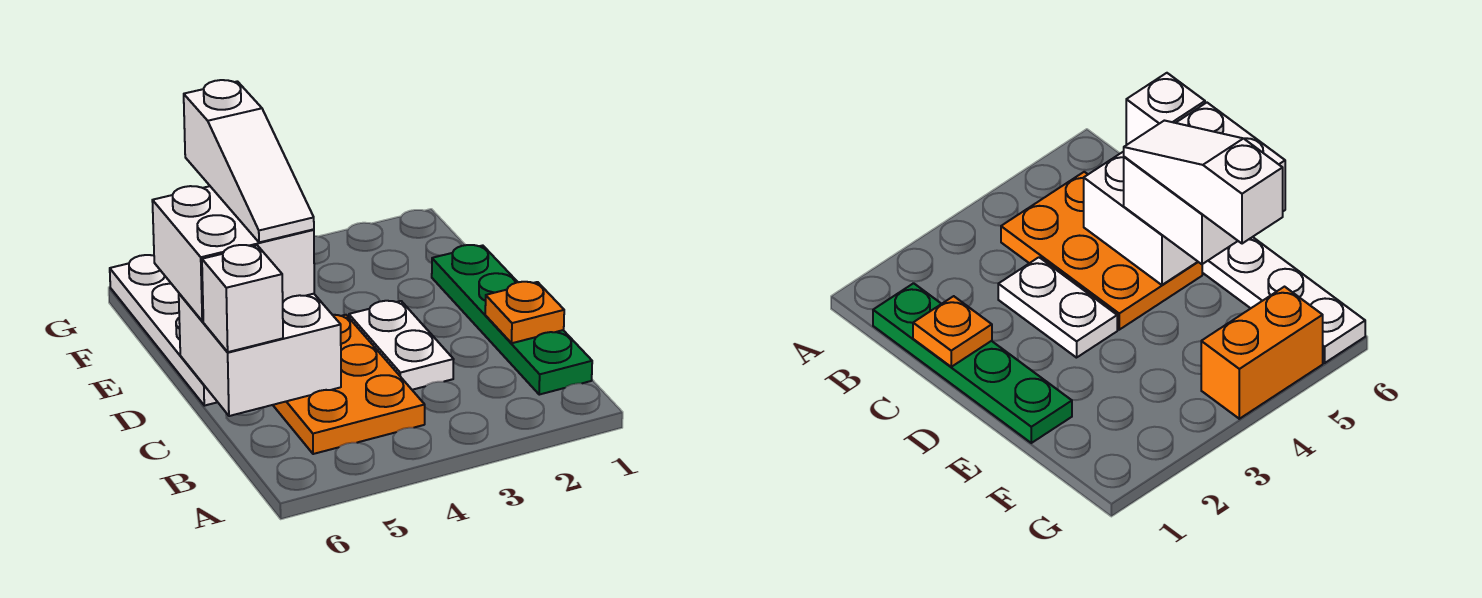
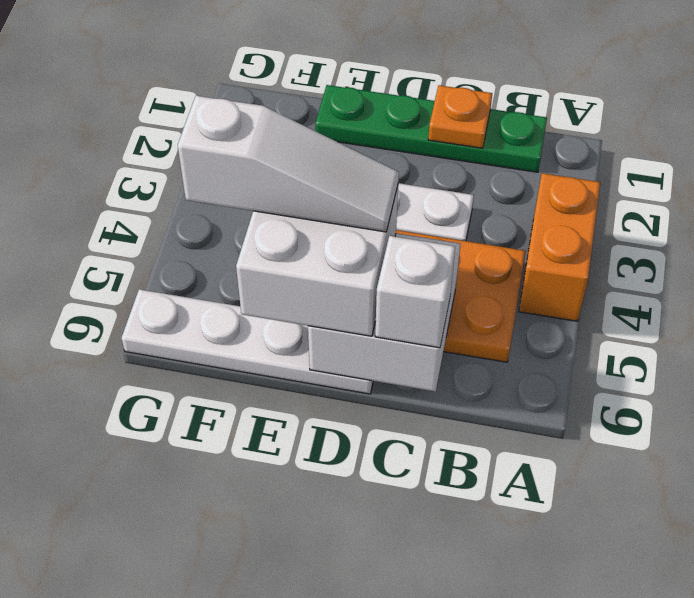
orange 1x2 brick [1201,287,1323,419] -> orange 1x2 brick moved to [519,173,600,321]

